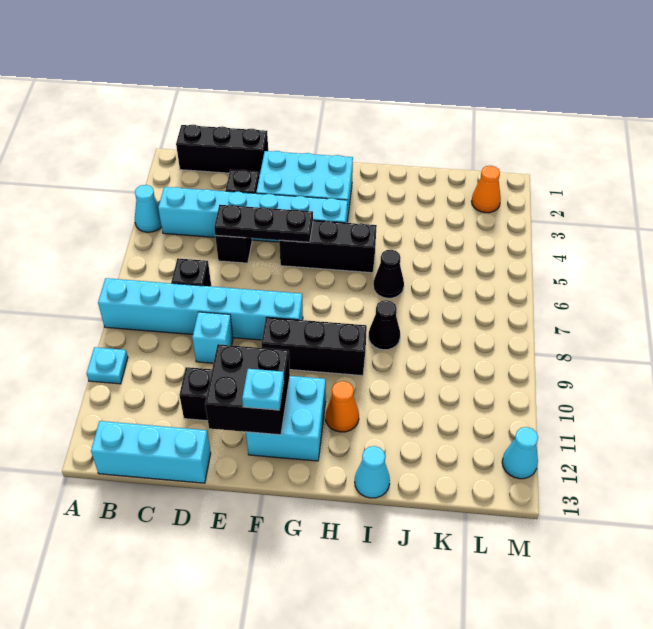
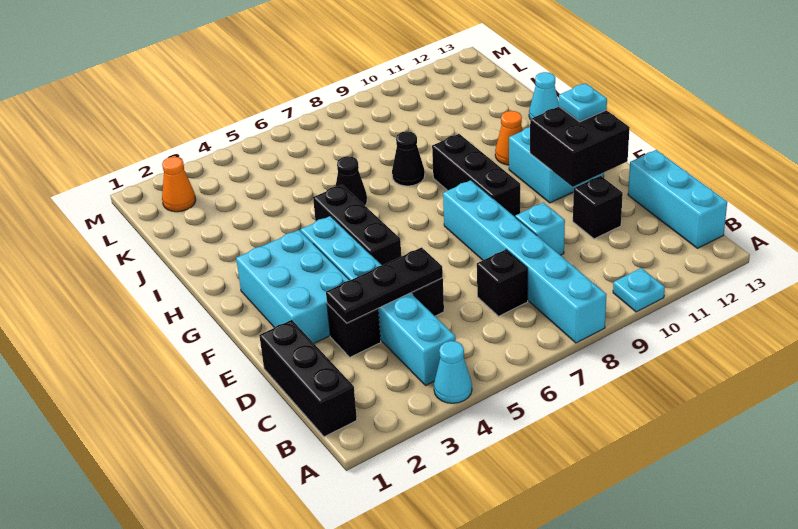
black 1x3 plate [214,205,313,242] -> black 1x3 plate turned to [326,247,443,323]
cyan 1x1 cone [502,427,538,479] -> none

